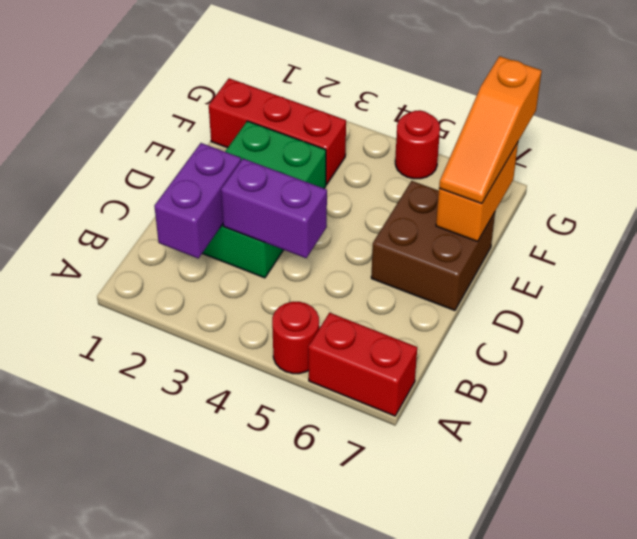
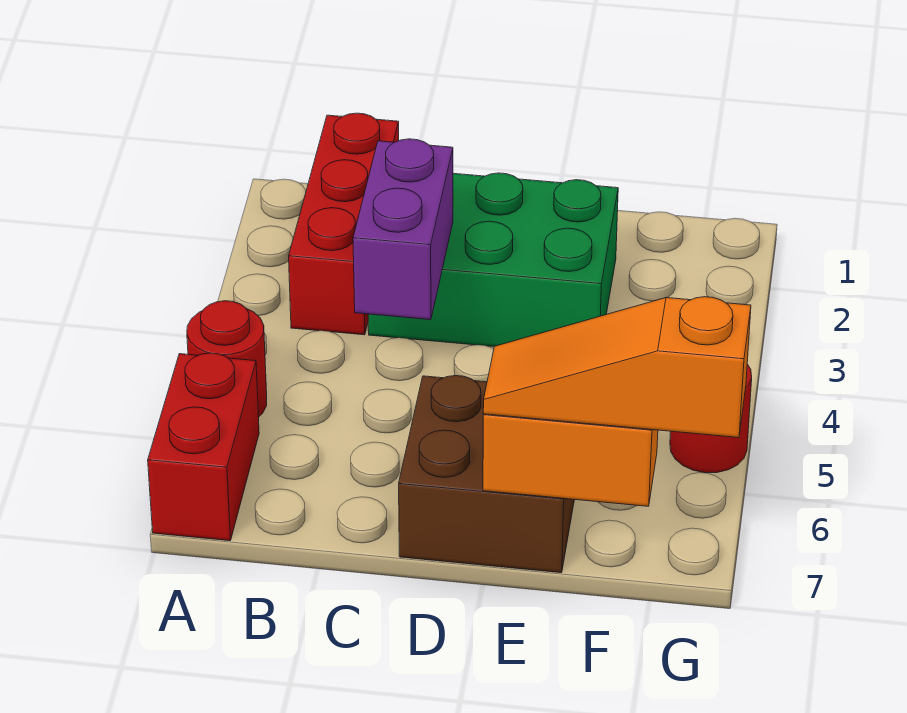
purple 1x2 brick [154,143,241,258] -> none
red 1x3 brick [209,78,346,184] -> red 1x3 brick moved to [289,113,399,335]

